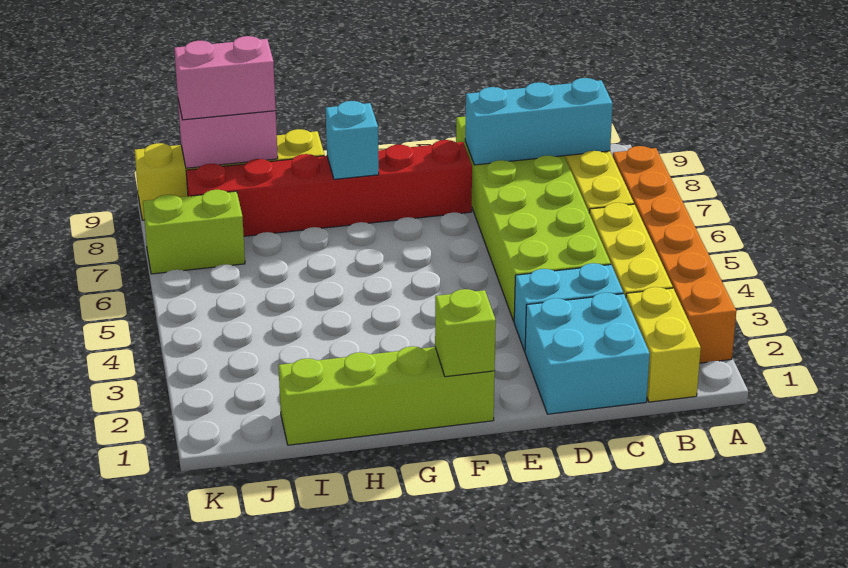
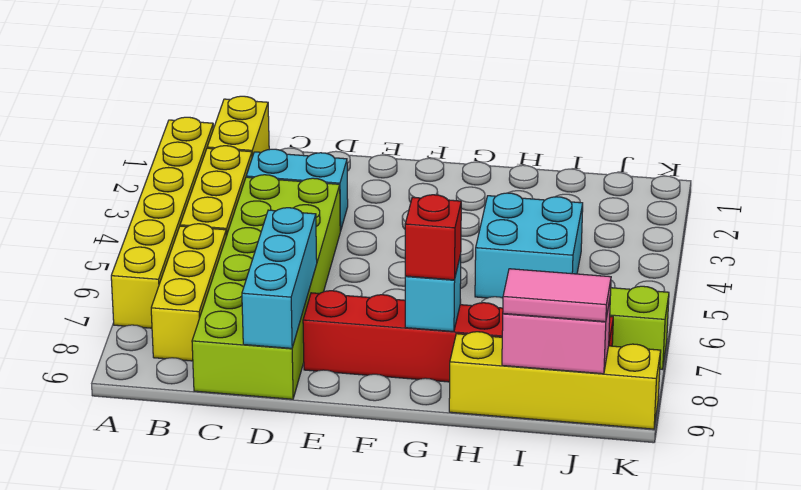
orange 1x6 brick [613,146,736,363] -> yellow 1x6 brick [111,117,213,328]
cyan 1x3 brick [465,78,613,165] -> cyan 1x3 brick turned to [242,208,317,348]
cyan 2x2 brick [525,293,650,414] -> cyan 2x2 brick moved to [475,193,583,298]
lime 1x4 brick [278,346,495,445] -> none
lime 1x1 brick [435,289,496,377] -> none
none -> red 1x1 brick [405,195,461,280]
pink 1x2 brick [174,36,276,120] -> pink 1x2 tile [503,269,611,322]

